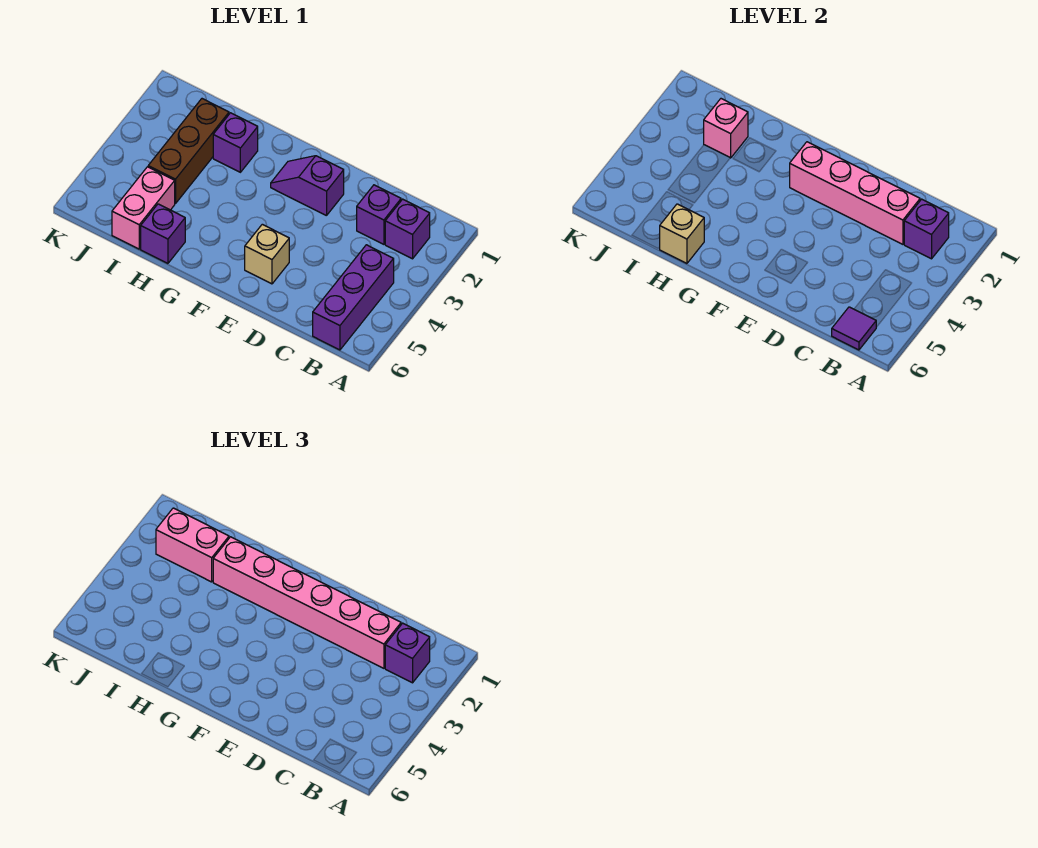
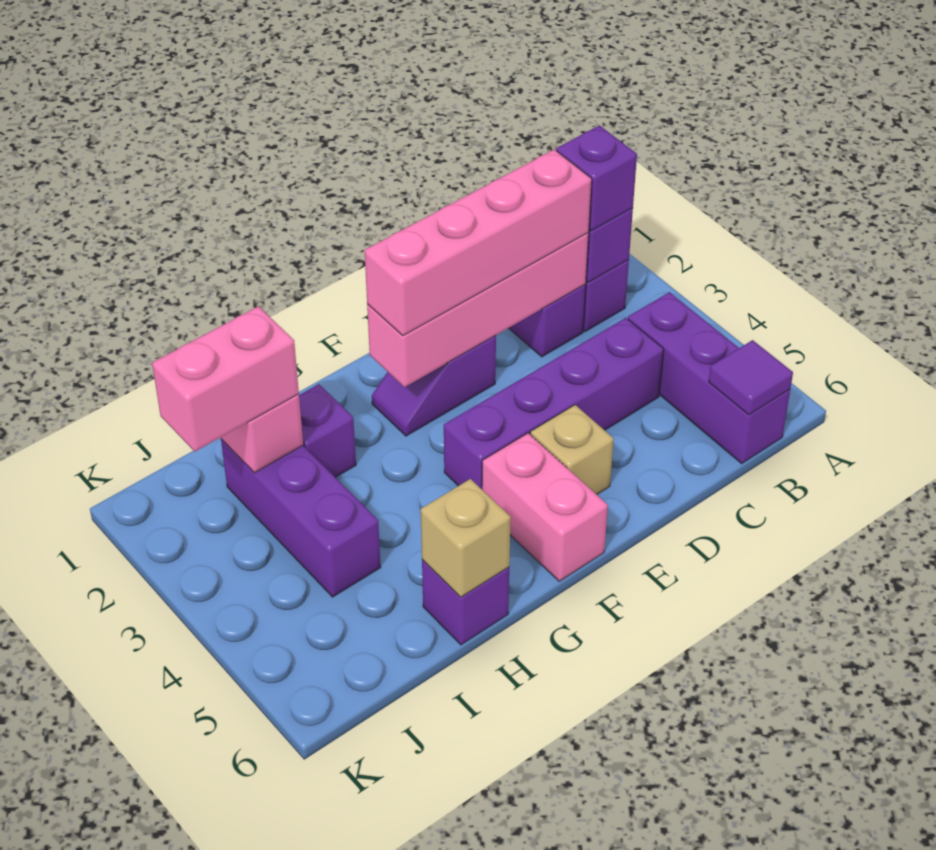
pink 1x6 brick [213,537,401,668] -> pink 1x4 brick [365,149,592,335]
none -> purple 1x4 brick [444,318,664,489]
brown 1x3 brick [148,99,229,204] -> purple 1x3 brick [221,439,381,597]
pink 1x2 brick [112,167,175,249] -> pink 1x2 brick moved to [482,433,608,581]

